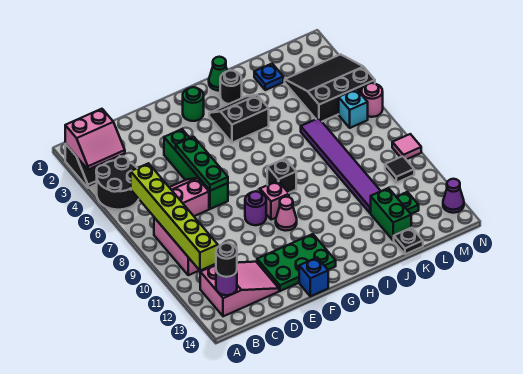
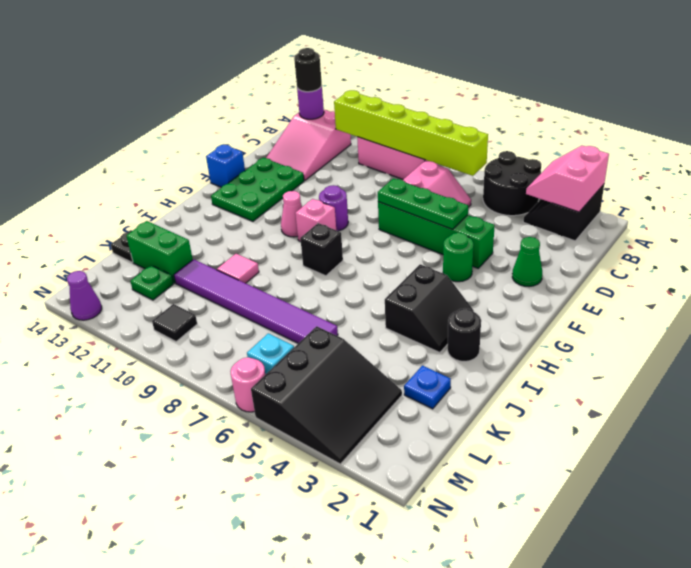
green 1x1 round brick [183,87,204,121] -> green 1x1 round brick moved to [443,233,474,282]
green 1x1 cone [209,57,227,91] -> green 1x1 cone moved to [512,237,542,287]
pink 1x1 tile [392,134,421,159] -> pink 1x1 tile moved to [217,254,259,283]

